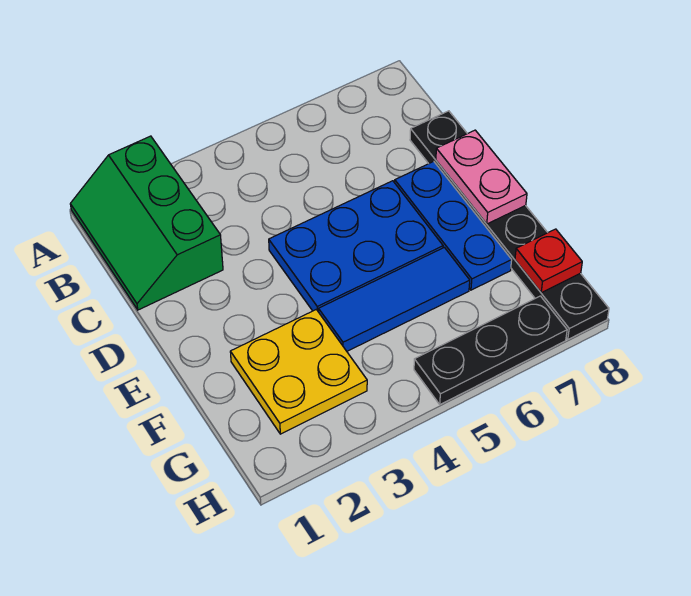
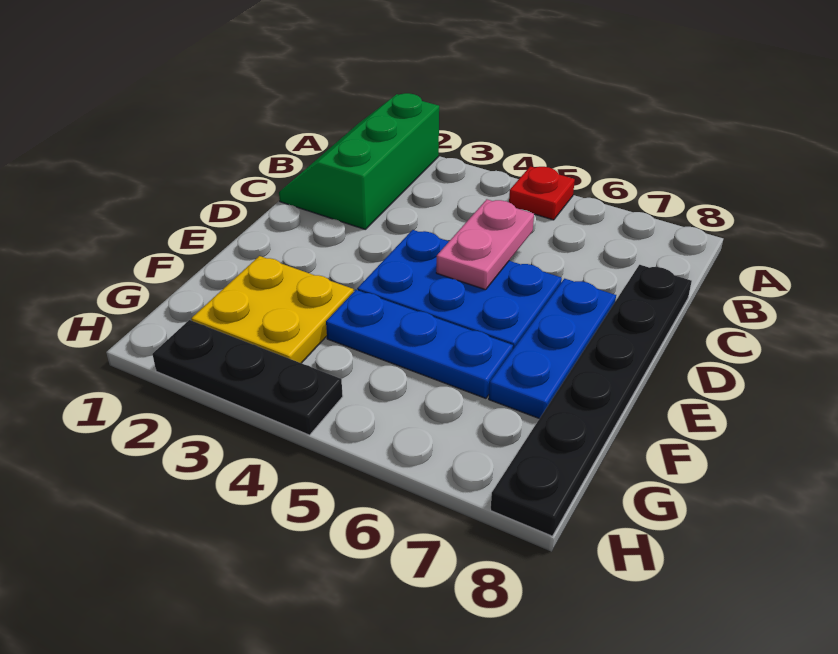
pink 1x2 plate [436,130,527,224] -> pink 1x2 plate moved to [436,199,534,290]
blue 1x3 tile [319,247,470,351] -> blue 1x3 plate [326,290,513,398]
red 1x1 plate [515,229,582,293] -> red 1x1 plate moved to [509,166,575,220]
black 1x3 plate [414,296,567,404] -> black 1x3 plate moved to [152,320,343,435]

